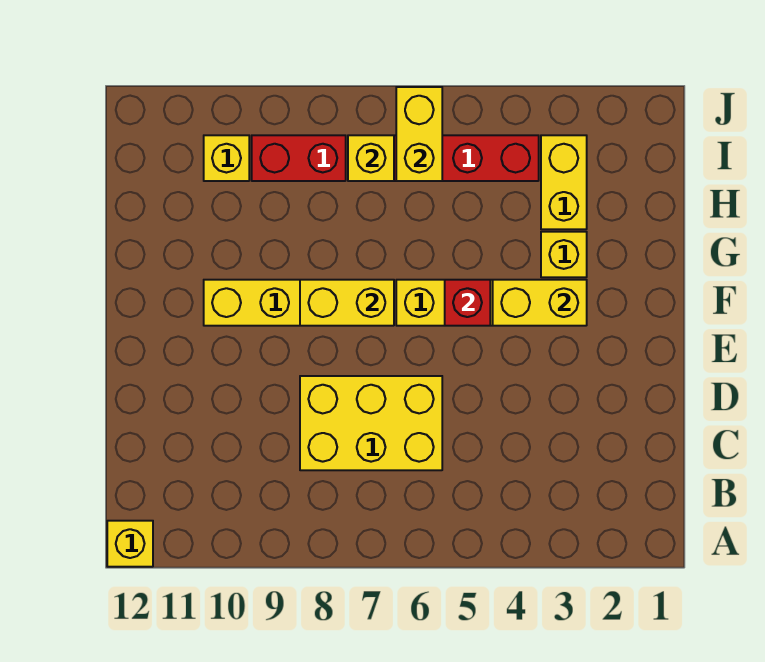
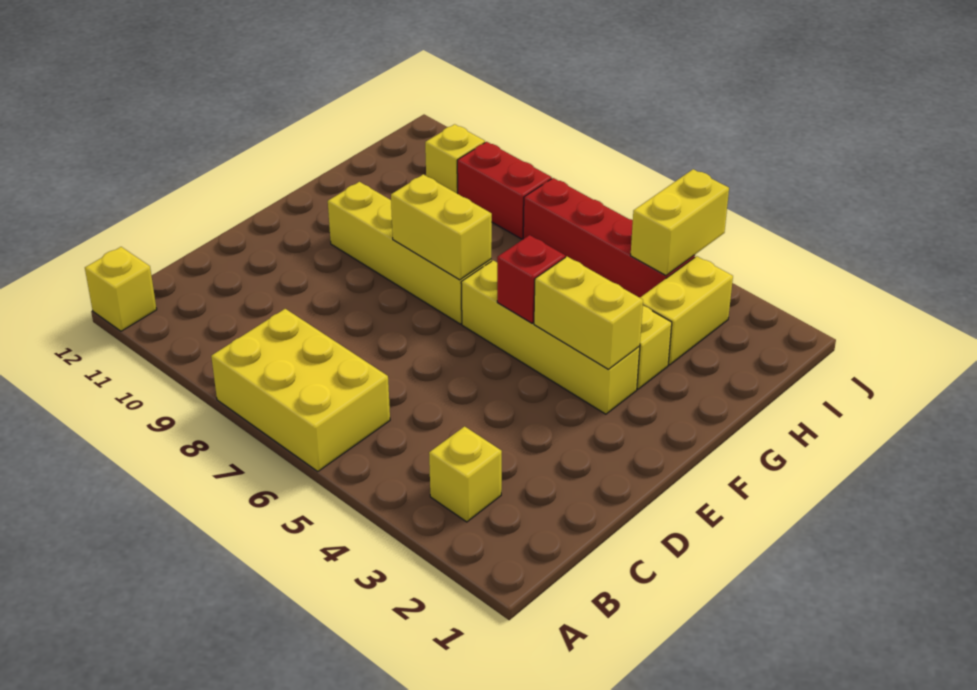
yellow 2x3 brick [300,376,442,470] -> yellow 2x3 brick moved to [211,309,390,471]
yellow 1x2 brick [396,87,442,181] -> yellow 1x2 brick moved to [631,169,729,275]
yellow 1x1 brick [348,135,394,181] -> yellow 1x1 brick moved to [429,426,502,522]

